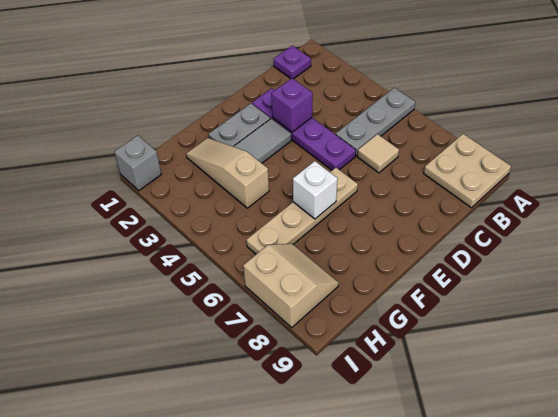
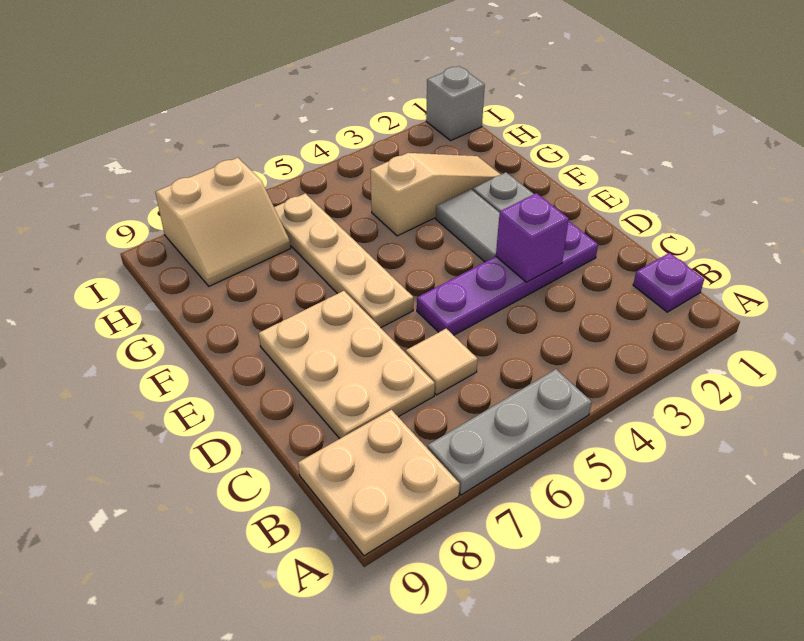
grey 1x3 plate [336,88,415,156] -> grey 1x3 plate turned to [428,369,592,495]
none -> tan 2x3 plate [259,291,435,439]
white 1x1 brick [293,161,338,219] -> none

